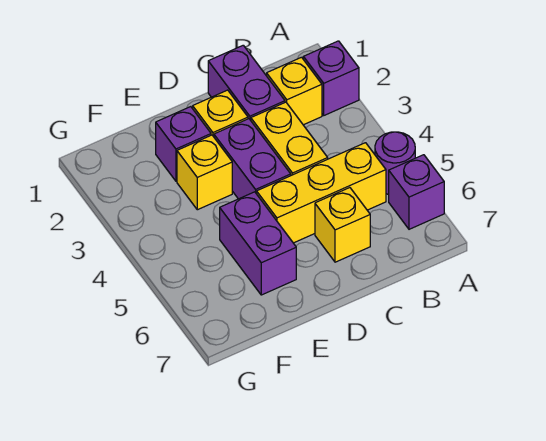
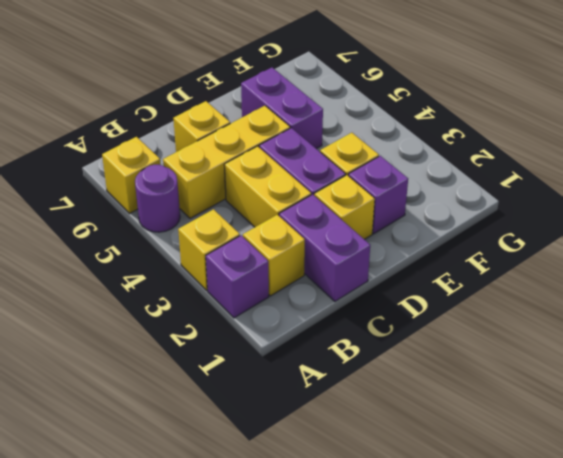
none -> yellow 1x1 brick [178,209,240,290]
purple 1x1 brick [389,155,444,229] -> yellow 1x1 brick [102,137,161,213]

